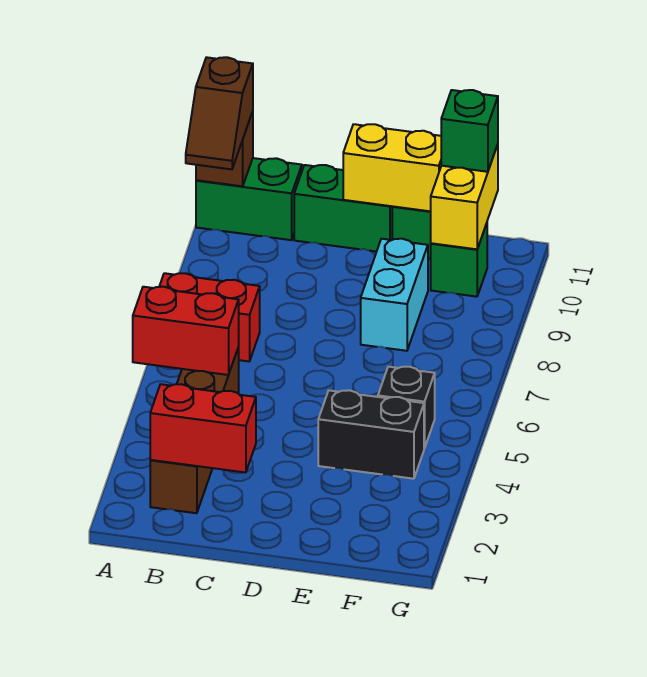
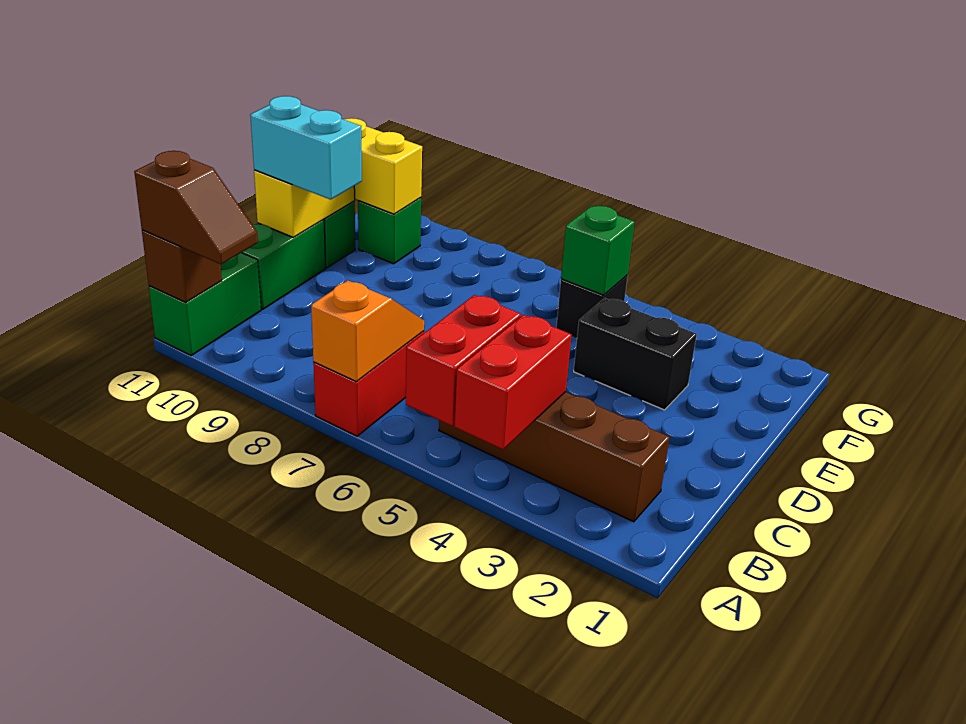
none -> orange 1x2 slope [311,280,424,381]
red 1x2 brick [150,384,256,473] -> red 1x2 brick moved to [455,315,571,450]
black 1x2 brick [318,390,424,479] -> black 1x2 brick turned to [574,298,697,410]
cyan 1x2 brick [361,239,428,351] -> cyan 1x2 brick moved to [250,96,362,200]
green 1x1 brick [441,90,498,172] -> green 1x1 brick moved to [561,206,635,295]

